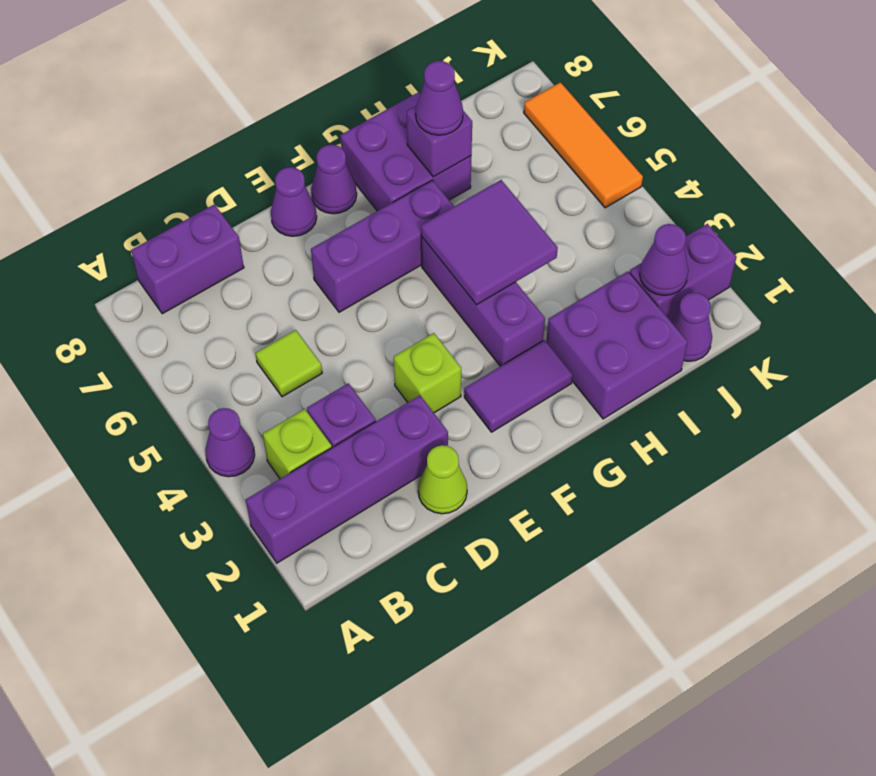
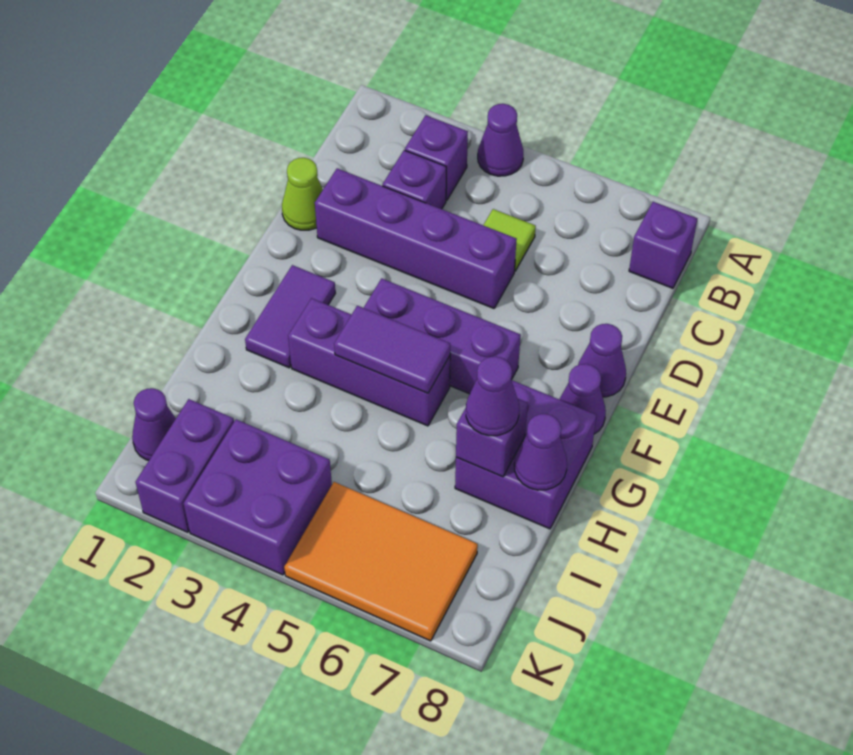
purple 1x4 brick [246,396,448,563] -> purple 1x4 brick turned to [315,168,517,308]
lime 1x1 brick [263,409,332,479] -> purple 1x1 brick [405,115,468,200]
purple 1x2 brick [131,204,244,314] -> purple 1x1 brick [629,202,697,288]
lime 1x1 brick [394,333,461,413] -> none
purple 1x3 brick [311,180,454,312] -> purple 1x3 brick turned to [364,278,521,394]
purple 2x2 tile [421,180,558,305] -> purple 1x2 tile [334,306,450,393]
purple 2x2 brick [546,271,688,419] -> purple 2x2 brick moved to [184,419,332,575]
purple 1x1 cone [640,224,688,295] -> purple 1x1 cone moved to [514,414,567,490]
orange 1x3 tile [524,82,643,208] -> orange 2x3 tile [284,482,478,641]

